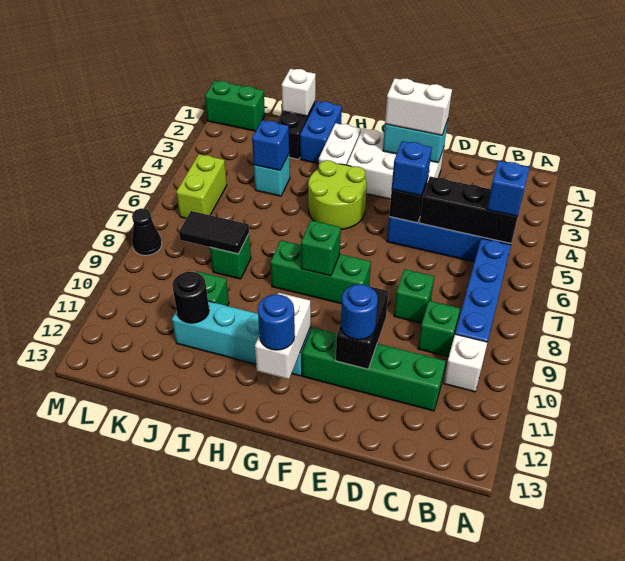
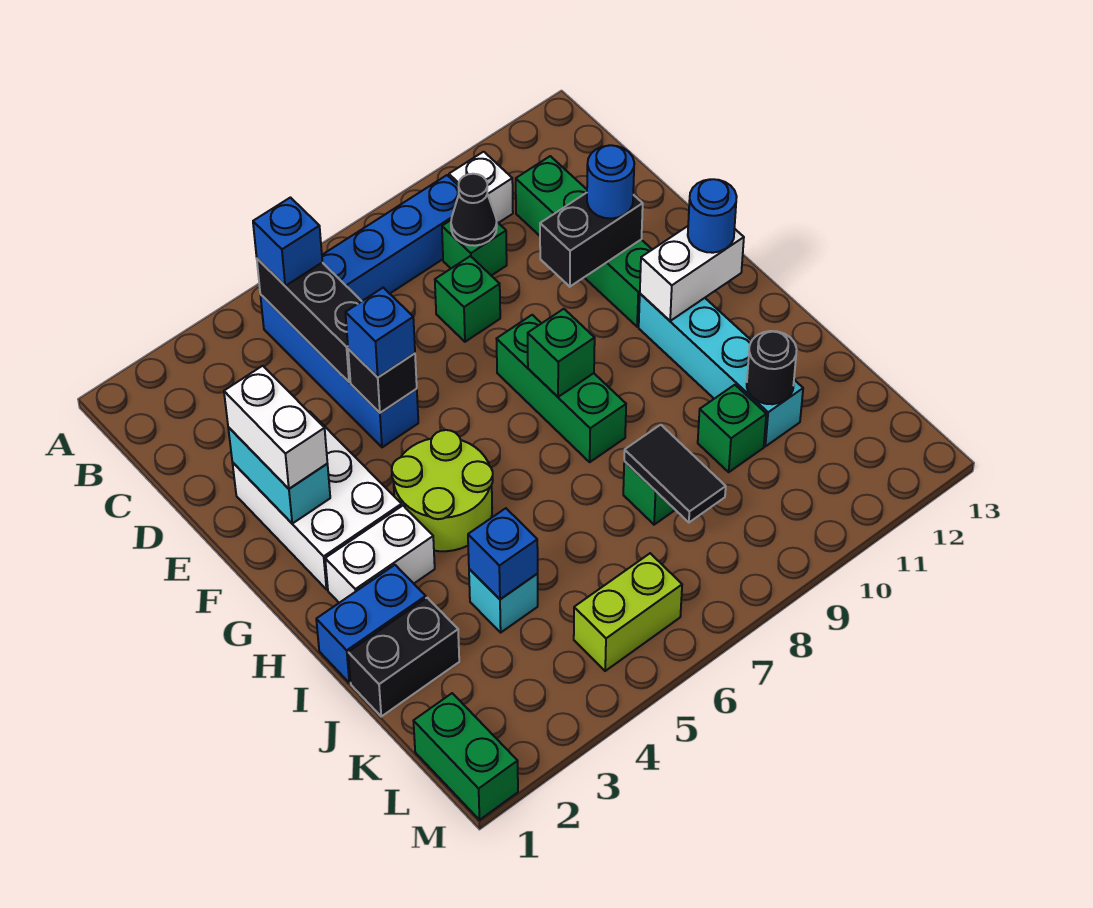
white 1x1 brick [281,69,316,116] -> none
black 1x1 cone [132,208,162,255] -> black 1x1 cone moved to [451,174,497,246]

